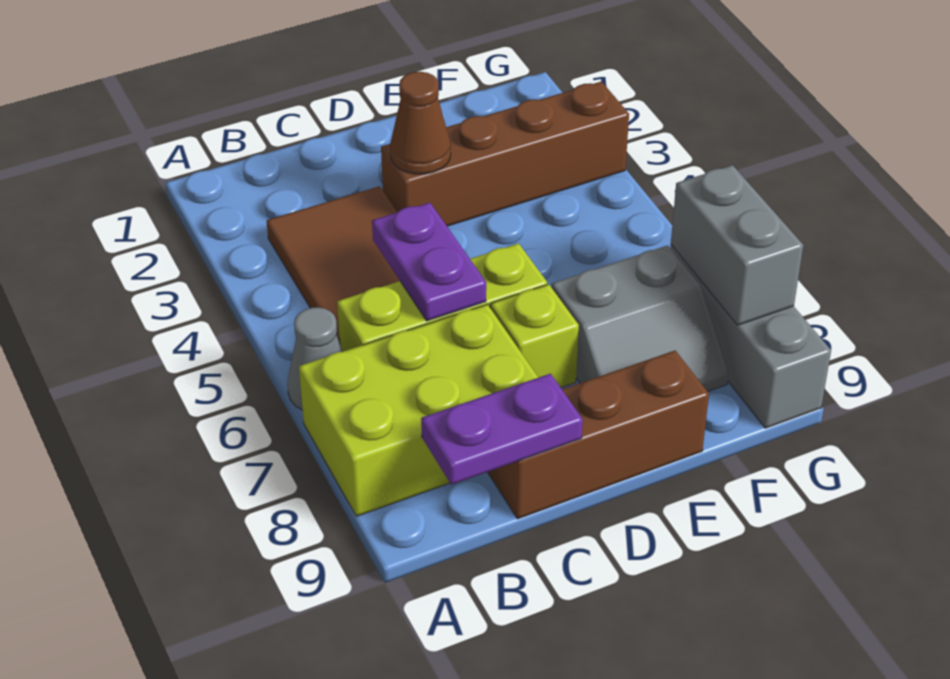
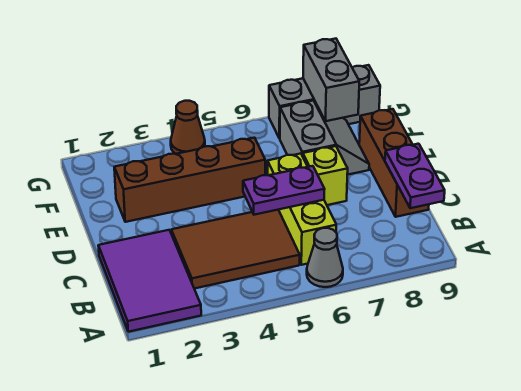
none -> purple 2x3 tile [98,230,201,332]
lime 2x3 brick [299,304,538,516] -> none
brown 1x4 brick [381,81,629,226] -> brown 1x4 brick turned to [114,138,265,222]
brown 1x1 cone [390,72,451,174] -> brown 1x1 cone moved to [171,101,205,154]
grey 1x2 brick [671,165,803,325] -> grey 1x2 brick turned to [303,39,359,121]

